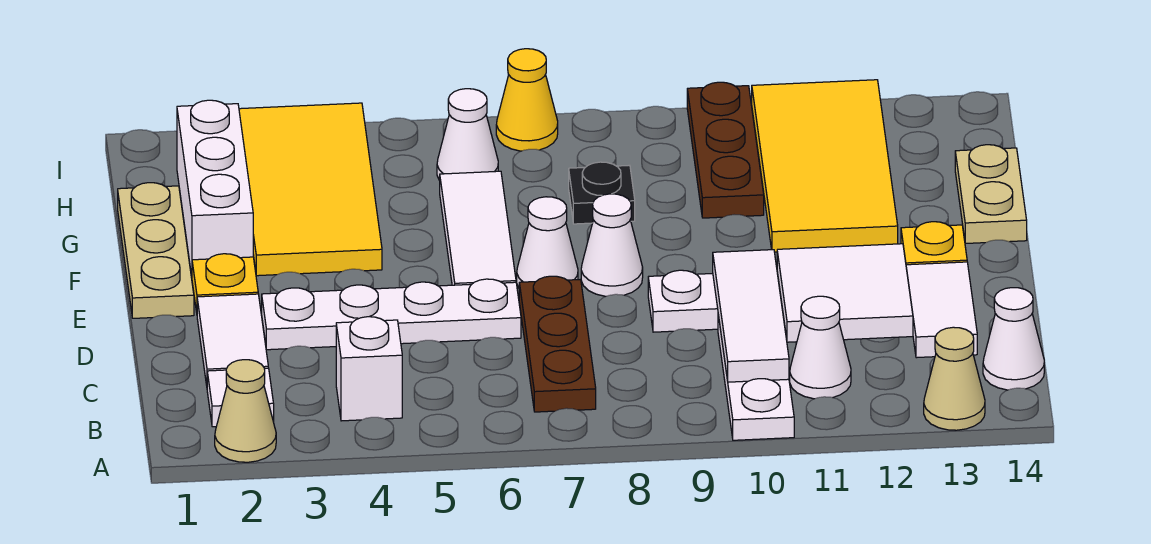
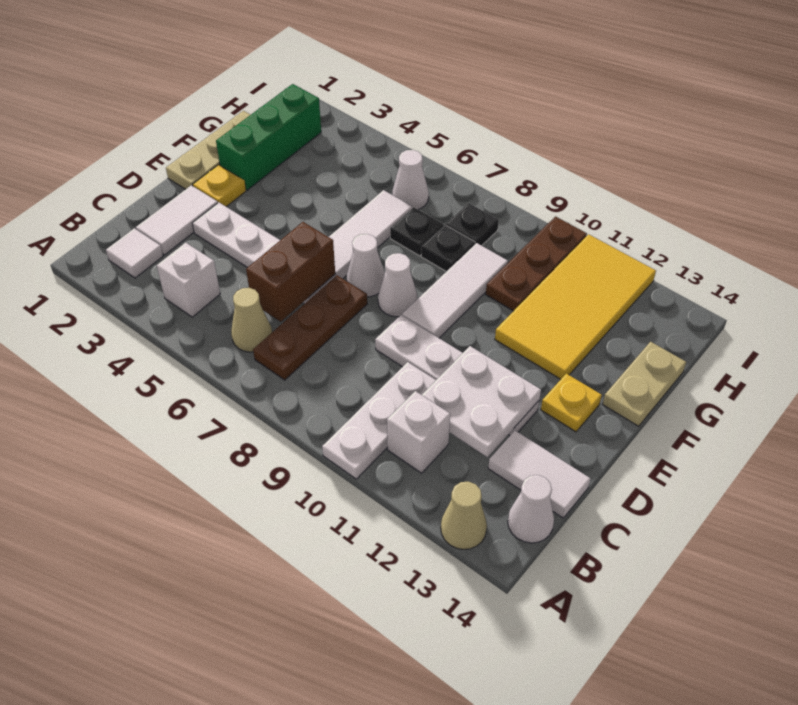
tan 1x1 cone [215,360,276,462] -> tan 1x1 cone moved to [231,288,272,352]
white 1x3 tile [713,250,789,382] -> white 1x3 tile moved to [402,243,508,338]
white 1x1 cone [790,296,851,399] -> white 1x1 brick [387,391,450,473]
none -> brown 1x2 brick [246,222,335,322]
white 2x2 tile [777,244,913,342] -> white 2x2 plate [422,346,541,457]
white 1x2 tile [906,262,977,358] -> white 1x2 tile turned to [488,431,591,518]
white 1x3 brick [177,100,253,276] -> green 1x3 brick [216,84,321,190]
yellow 2x4 tile [239,103,382,276] -> none
none -> black 1x1 plate [390,207,443,256]
none -> black 1x1 plate [446,203,499,246]
yellow 1x1 cone [496,49,558,151] -> none

